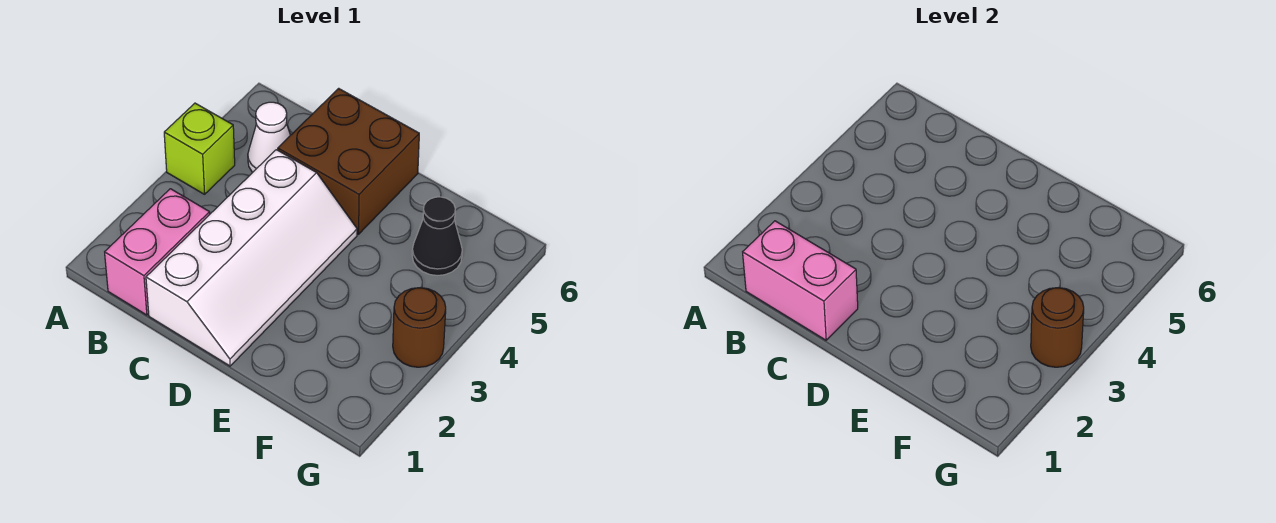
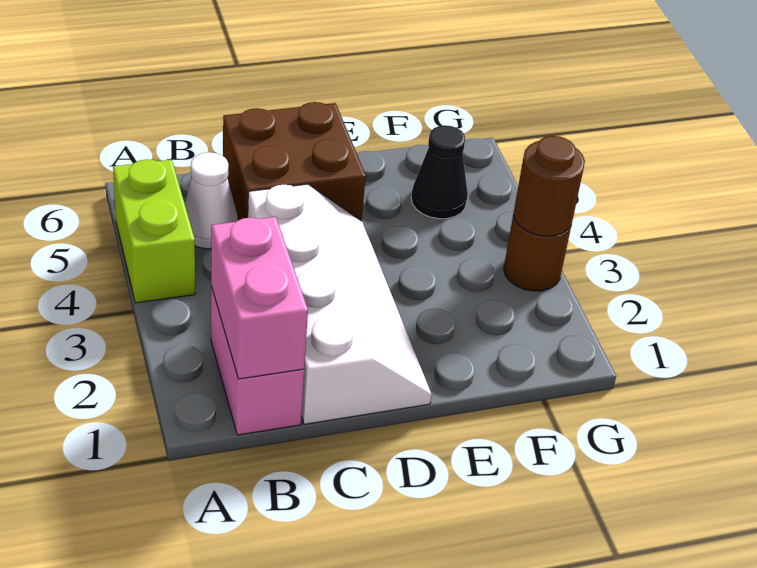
lime 1x1 brick [164,103,235,194] -> lime 1x2 brick [113,159,195,303]
pink 1x2 brick [743,221,858,340] -> pink 1x2 brick turned to [211,217,308,379]

